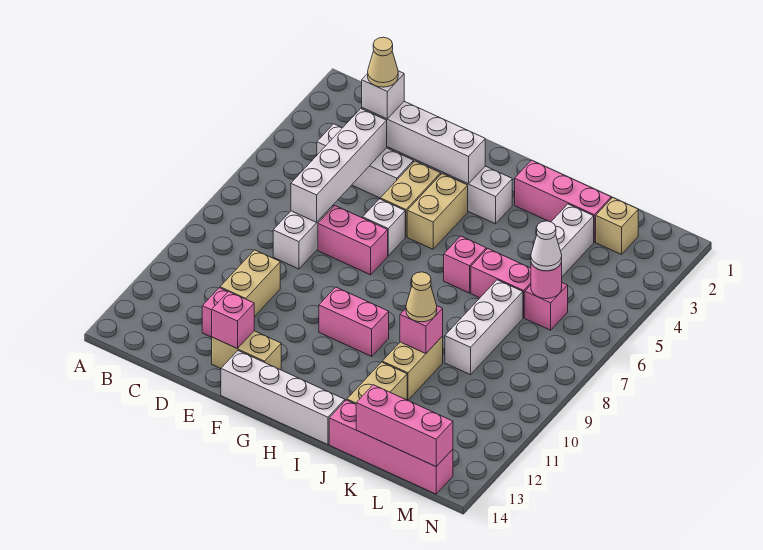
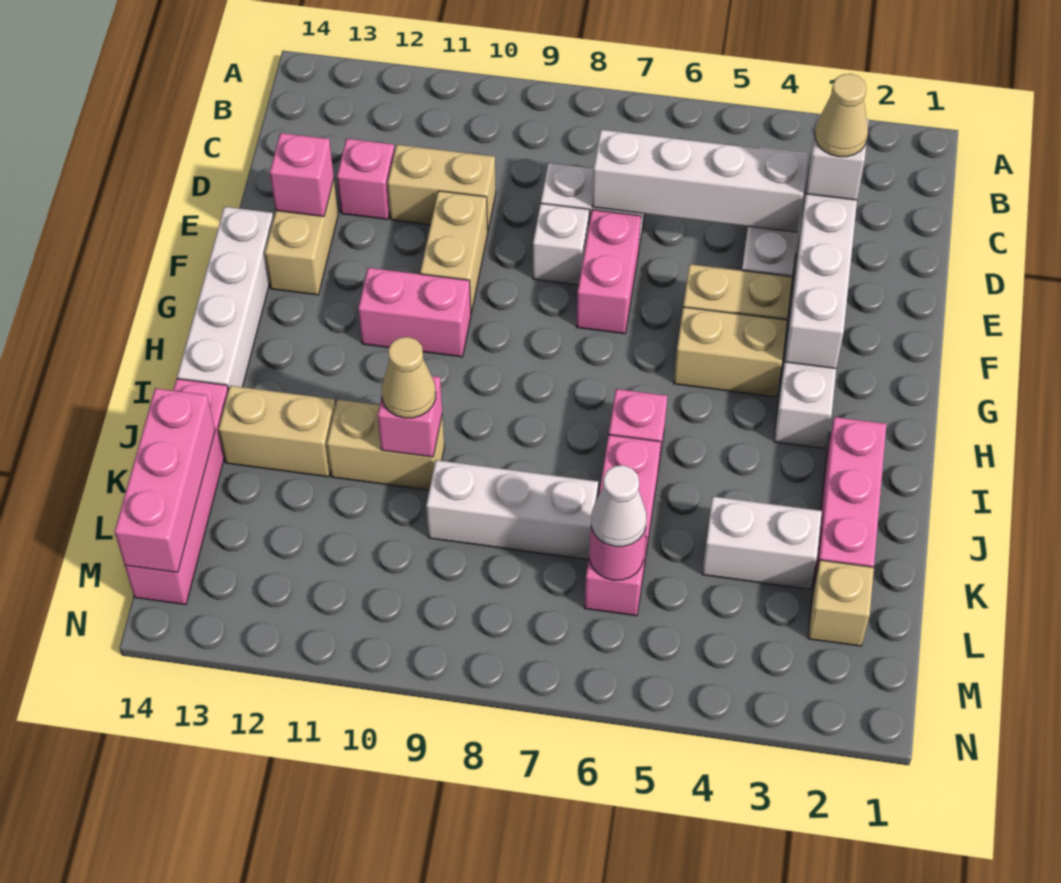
none -> tan 1x2 brick [420,191,488,313]
white 1x1 brick [363,199,405,256] -> white 1x1 brick moved to [533,203,589,285]
pink 1x2 brick [319,287,389,356] -> pink 1x2 brick turned to [358,268,471,357]

